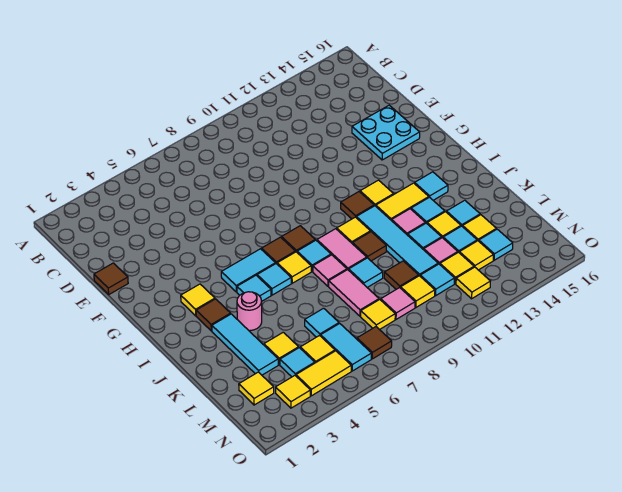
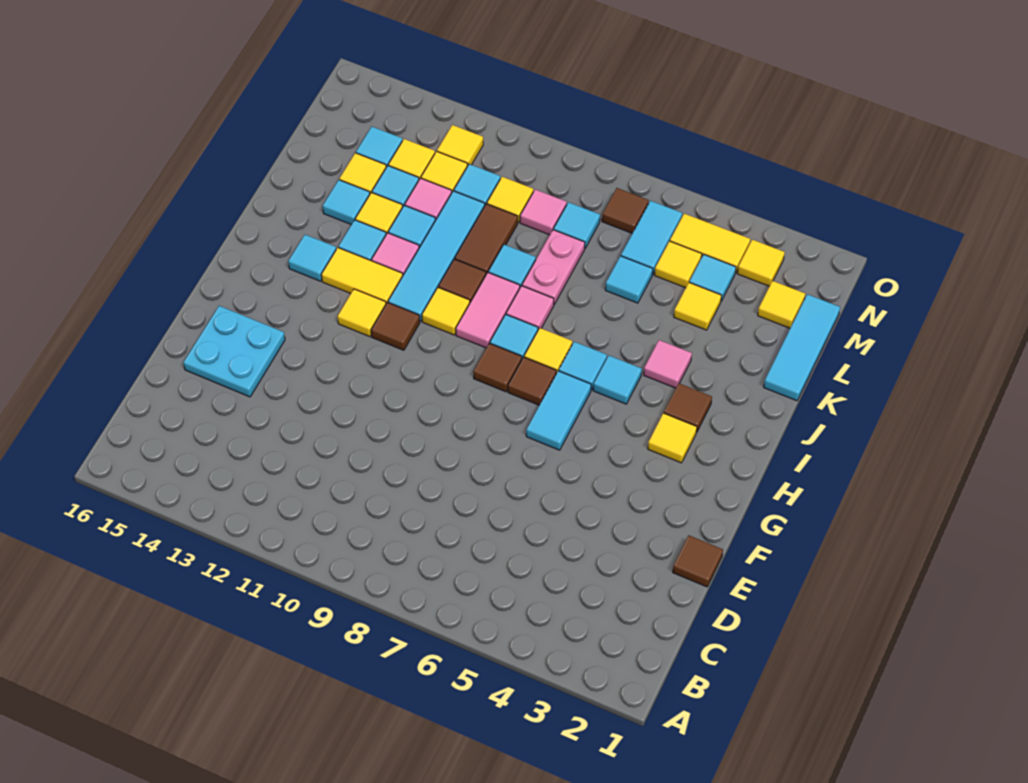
cyan 1x2 tile [221,249,275,292] -> cyan 1x2 tile turned to [526,371,591,450]
cyan 1x3 tile [212,314,278,375] -> cyan 1x3 tile moved to [764,294,840,401]
pink 1x1 round brick [237,292,262,331] -> pink 1x1 tile [644,340,692,388]
pink 1x2 tile [329,270,379,316] -> pink 1x2 plate [522,230,585,304]
brown 1x1 tile [384,261,419,289] -> brown 1x2 tile [455,204,518,274]
yellow 1x1 tile [361,300,395,330] -> cyan 1x1 tile [554,202,600,248]

